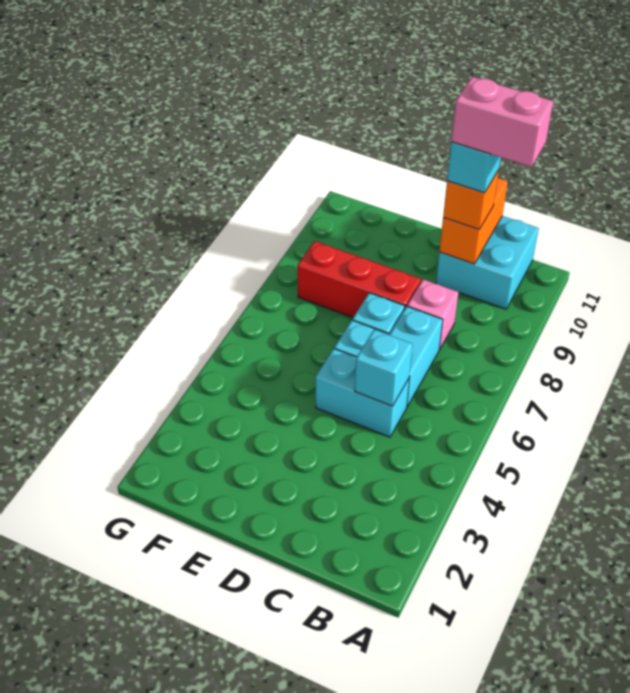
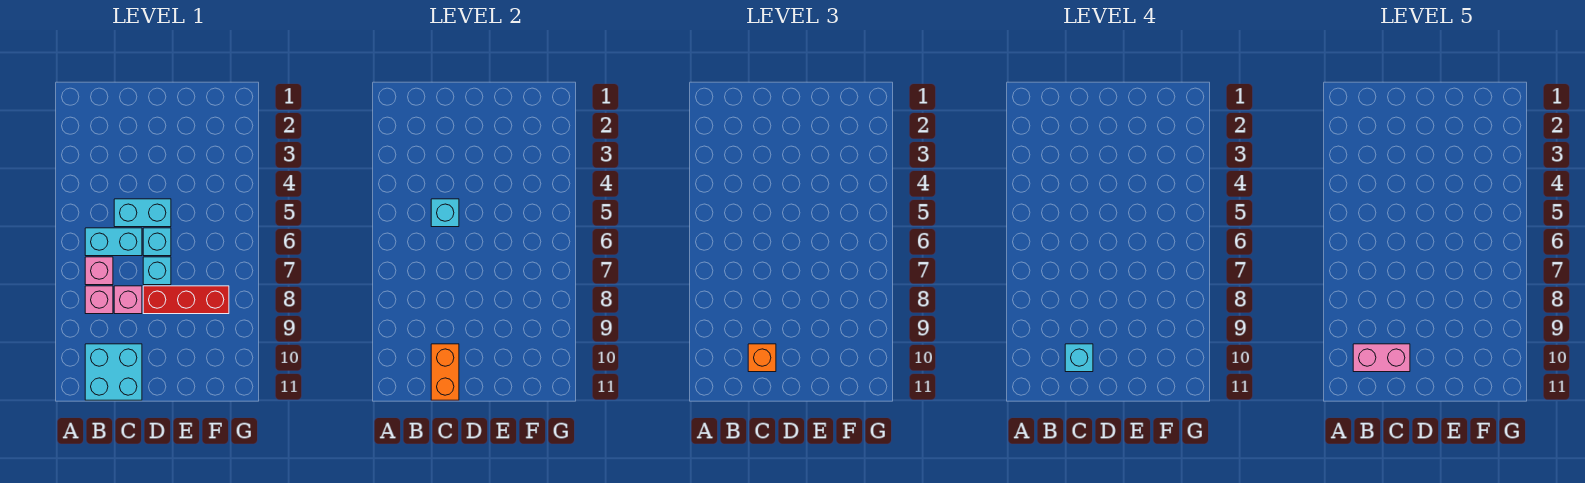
none -> pink 1x1 brick [85,257,113,285]
none -> pink 1x1 brick [85,286,113,314]
cyan 1x2 brick [389,306,443,406] -> cyan 1x2 brick turned to [85,228,142,256]

